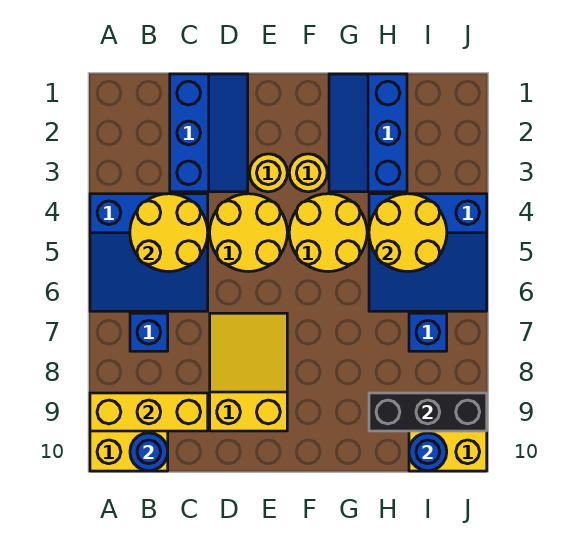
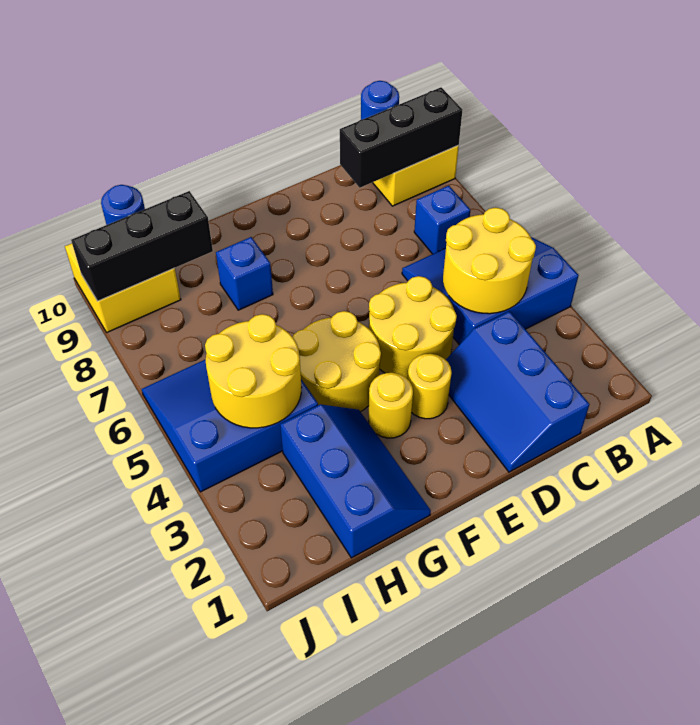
yellow 1x3 brick [90,393,208,431] -> black 1x3 brick [340,87,462,188]
yellow 2x3 slope [210,313,287,431] -> none
blue 1x1 brick [409,313,447,351] -> blue 1x1 brick moved to [216,237,273,310]

